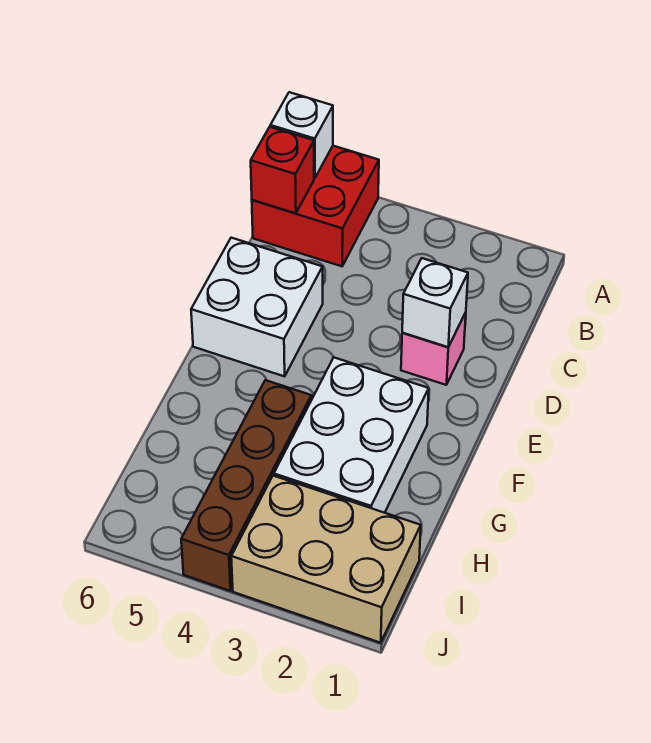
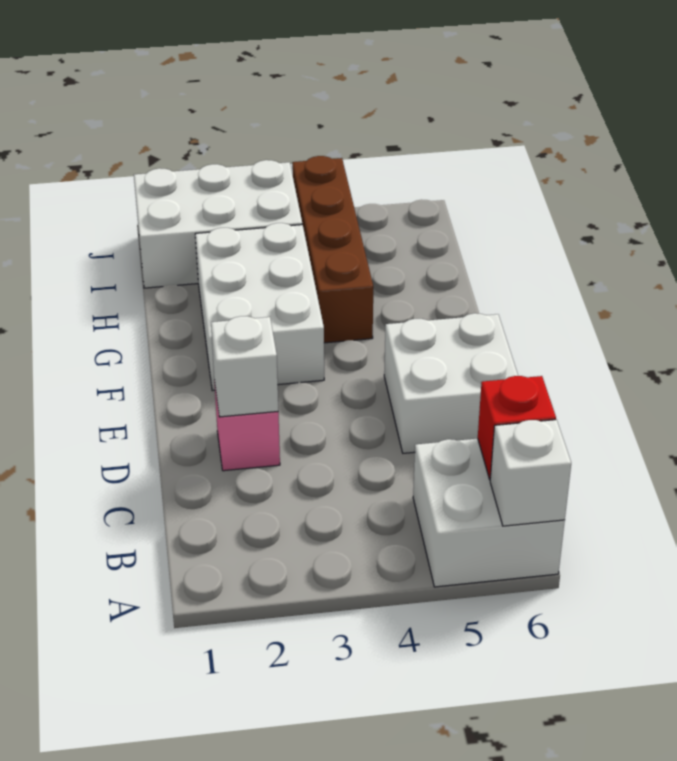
red 2x2 brick [252,146,379,266] -> white 2x2 brick [413,439,565,587]
tan 2x3 brick [231,476,421,643] -> white 2x3 brick [134,160,302,288]

